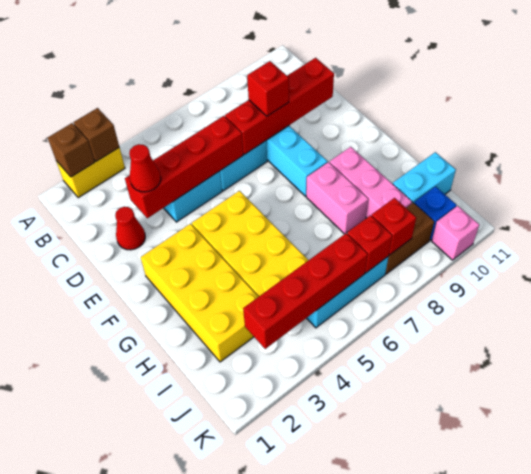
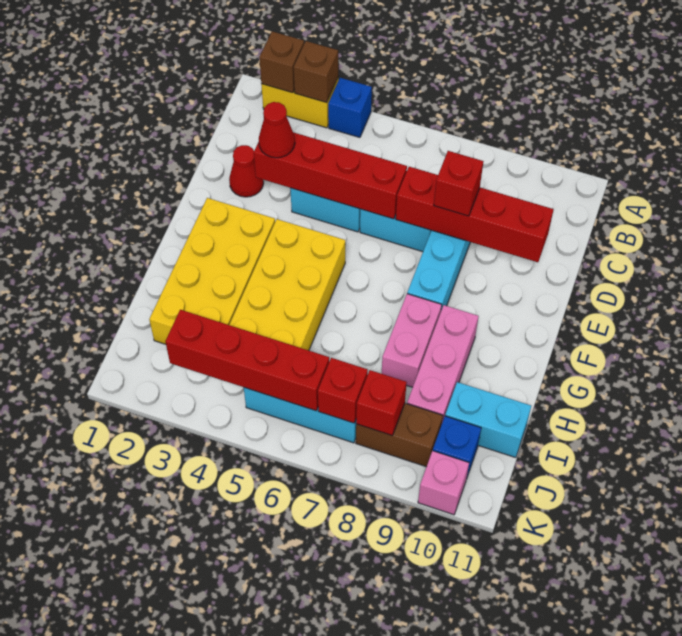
none -> blue 1x1 brick [328,78,372,137]

